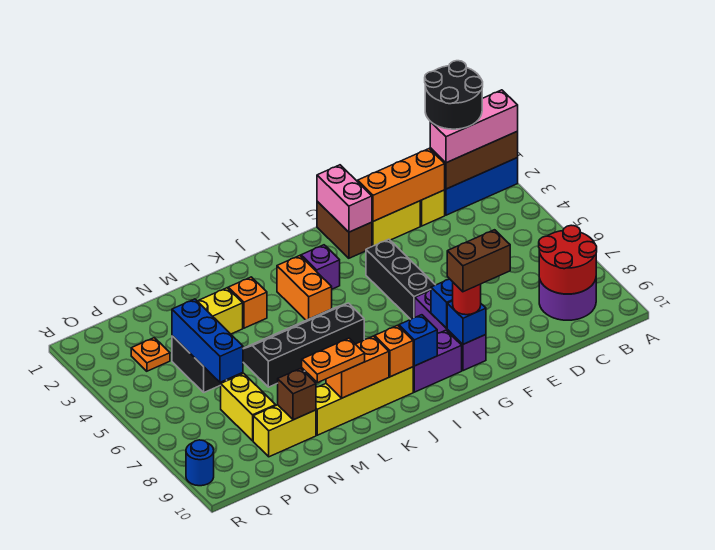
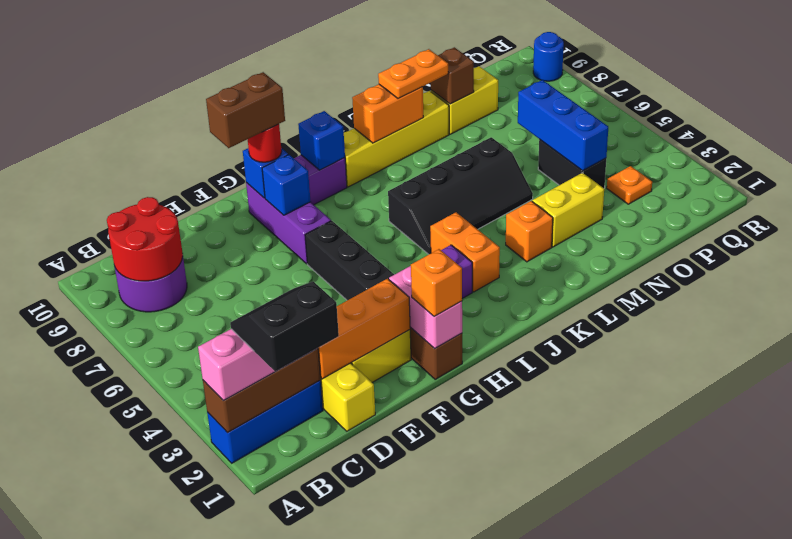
black 2x2 round brick [425,61,483,129] -> black 2x2 slope [230,282,339,372]
orange 1x1 brick [375,325,413,377] -> orange 1x1 brick moved to [411,249,462,317]
yellow 1x2 brick [221,373,276,441] -> none

